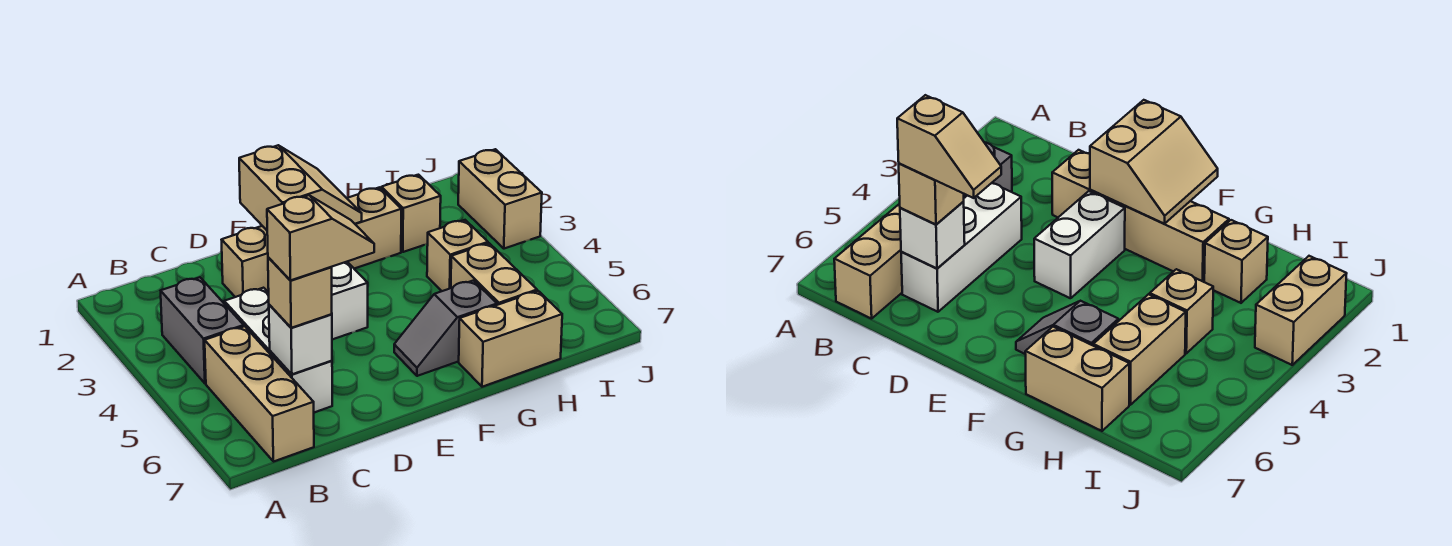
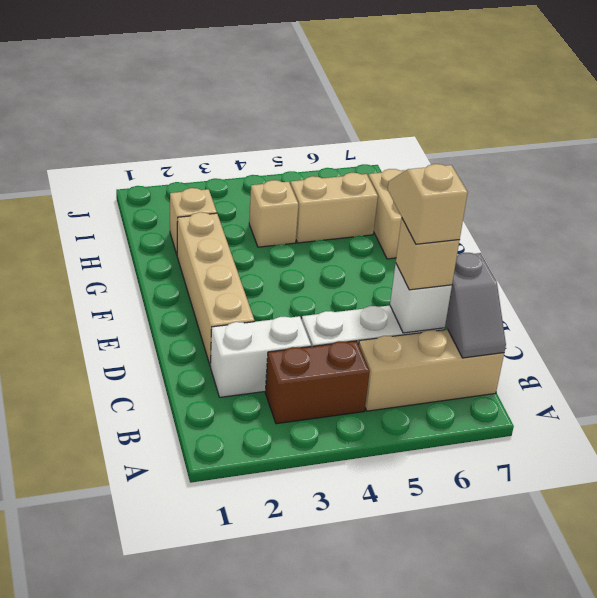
grey 1x2 brick [161,277,244,383] -> brown 1x2 brick [265,341,370,424]
tan 2x2 slope [239,145,362,230] -> none
white 1x2 brick [332,262,368,340] -> white 1x2 brick moved to [211,316,311,397]
grey 1x2 slope [394,281,497,376] -> grey 1x2 slope moved to [445,253,506,358]
tan 1x2 brick [458,149,542,249] -> none

